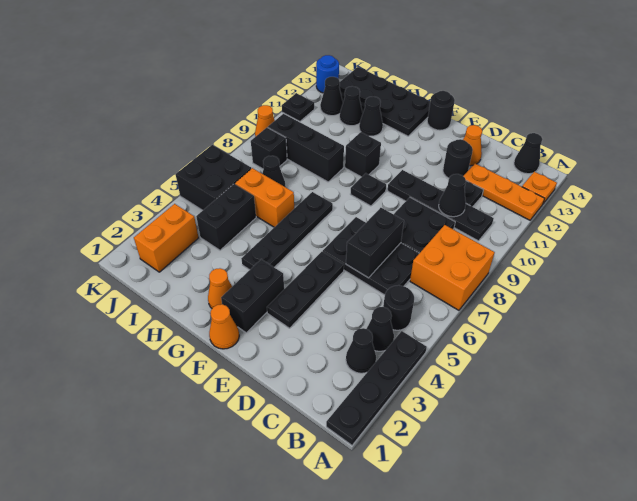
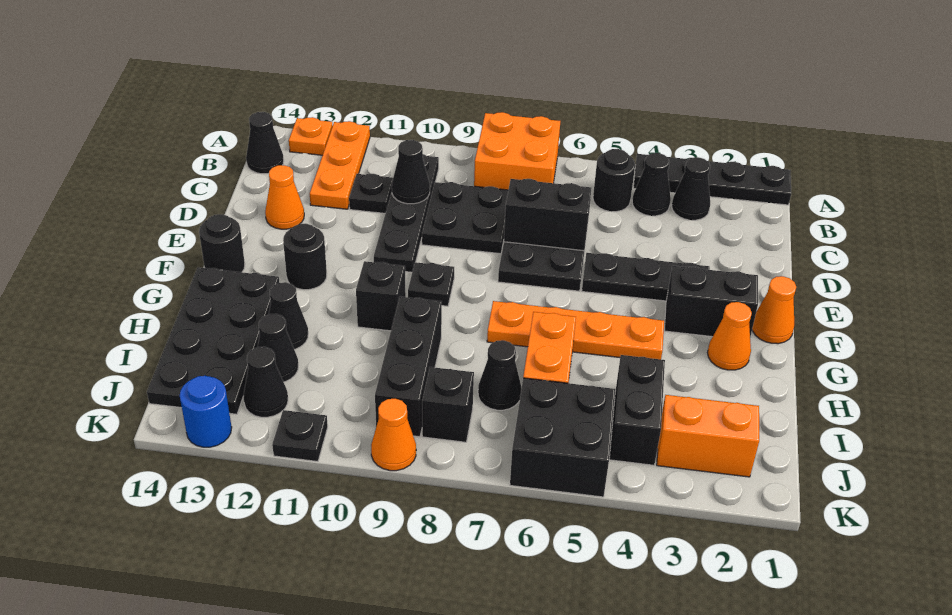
black 1x1 round brick [443,139,473,178] -> black 1x1 round brick moved to [283,224,327,290]
black 1x4 plate [241,192,333,270] -> orange 1x4 plate [487,301,664,359]
black 1x2 brick [196,184,256,250] -> black 1x2 brick turned to [609,355,665,465]

